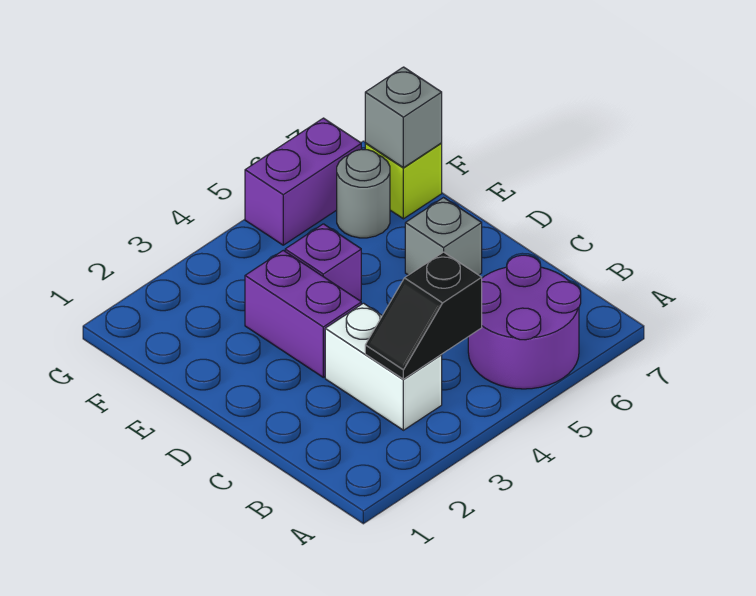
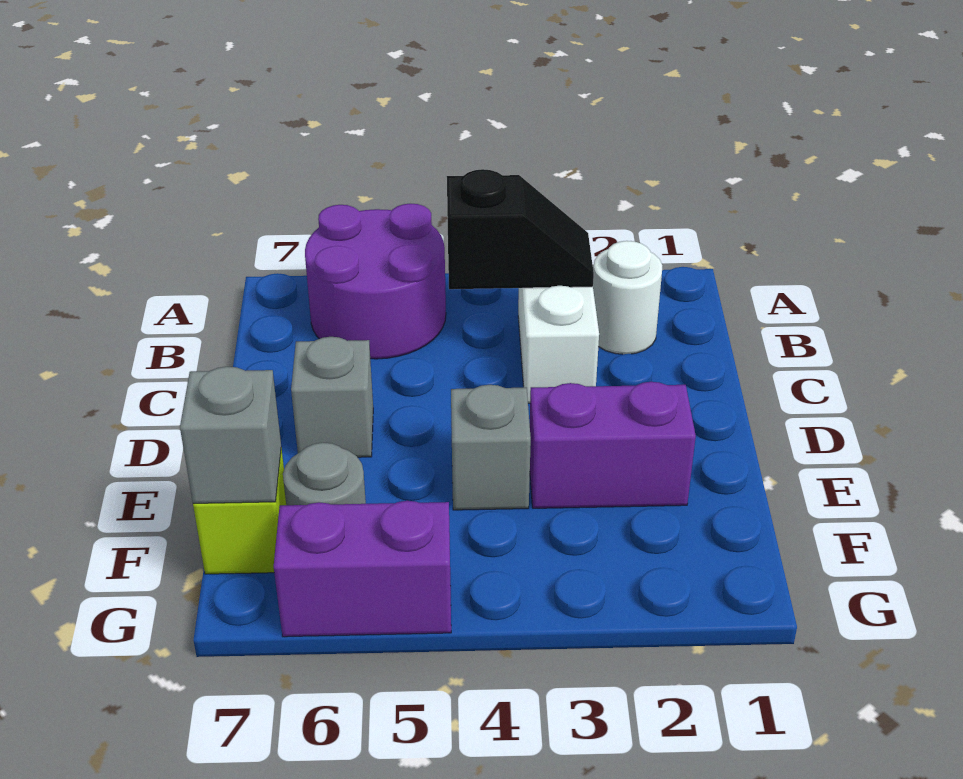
none -> white 1x1 round brick [593,241,662,354]
purple 1x2 brick [245,250,361,377] -> purple 1x2 brick turned to [530,382,696,508]
purple 1x1 brick [285,224,361,301] -> grey 1x1 brick [451,385,531,510]

